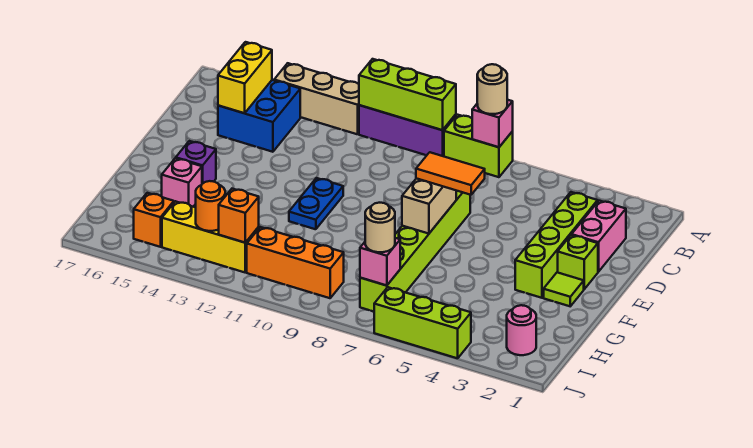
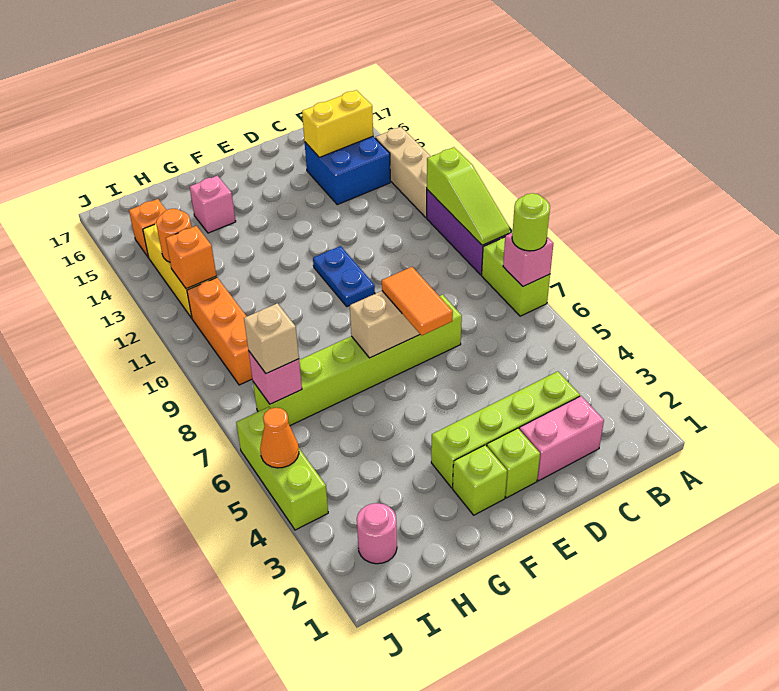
tan 1x1 round brick [477,64,507,114] -> lime 1x1 round brick [512,193,550,251]
lime 1x3 brick [359,59,456,130] -> lime 1x3 slope [427,147,510,245]
blue 1x2 plate [289,178,343,229] -> blue 1x2 plate turned to [313,246,375,306]
lime 1x1 tile [544,272,584,306] -> lime 1x1 brick [453,445,507,515]
purple 1x1 brick [176,141,216,184] -> none
tan 1x1 round brick [365,203,395,252] -> tan 1x1 brick [244,303,299,374]
none -> orange 1x1 cone [260,408,299,468]

